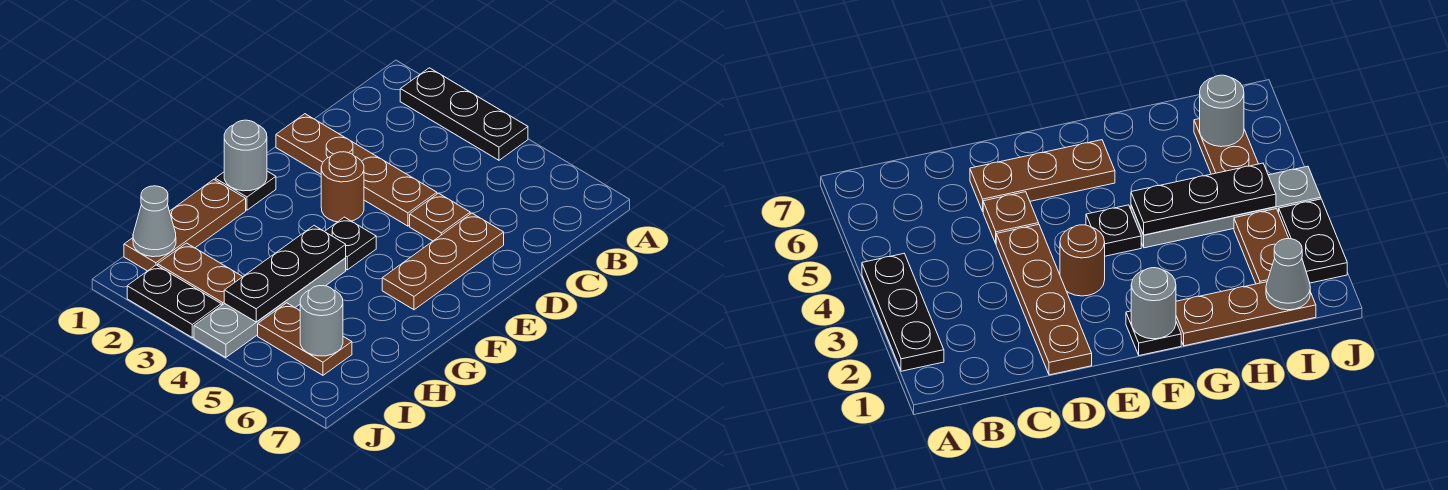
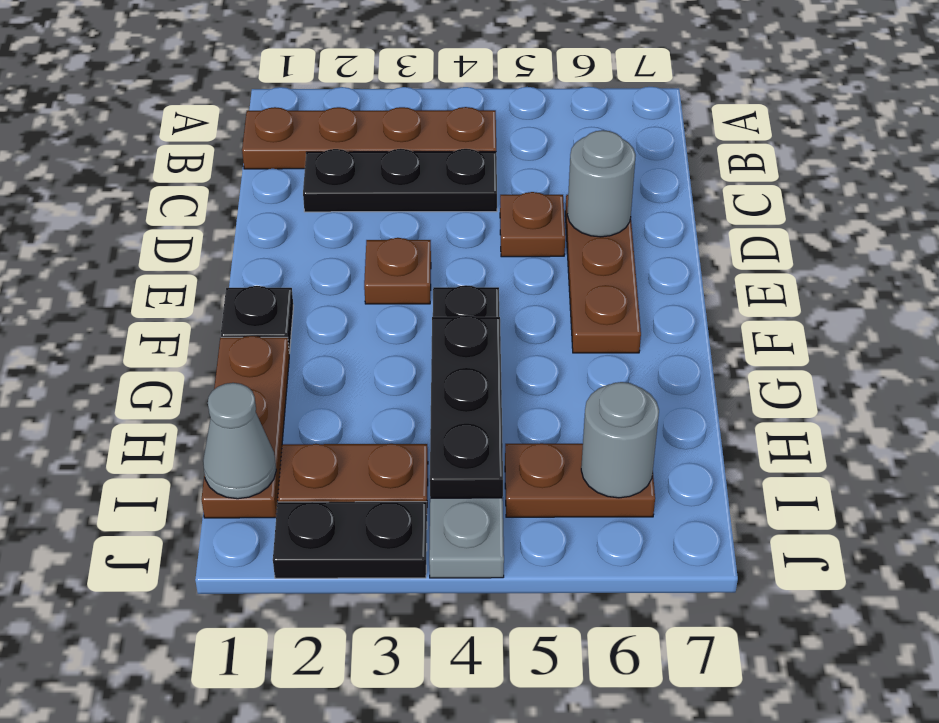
black 1x3 plate [400,68,528,160] -> black 1x3 plate moved to [303,149,497,212]
brown 1x4 plate [276,114,437,226] -> brown 1x4 plate moved to [242,107,496,169]
brown 1x1 round brick [321,152,364,222] -> brown 1x1 plate [364,238,431,304]
grey 1x1 round brick [224,120,267,191] -> grey 1x1 round brick moved to [567,130,636,237]

